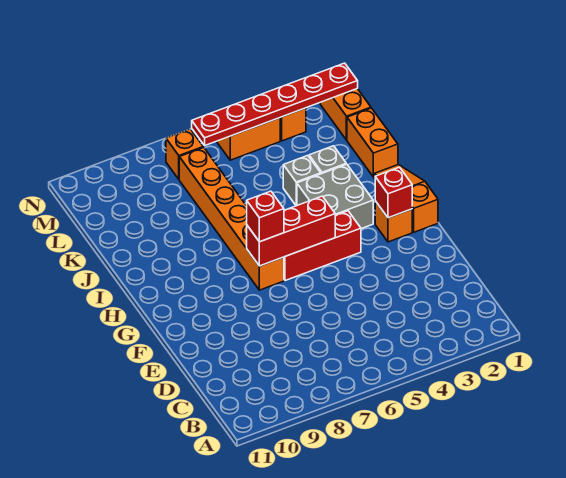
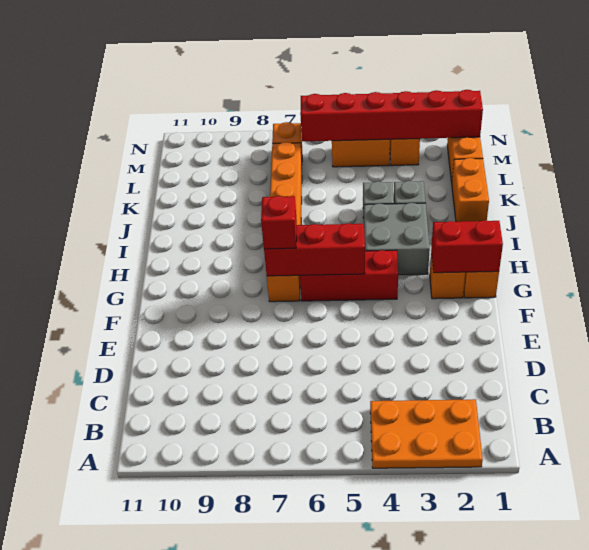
none -> orange 2x3 plate [370,399,483,468]
red 1x1 brick [375,167,412,218] -> red 1x2 brick [431,220,503,273]
red 1x6 plate [192,63,358,145] -> red 1x6 brick [300,90,483,141]

